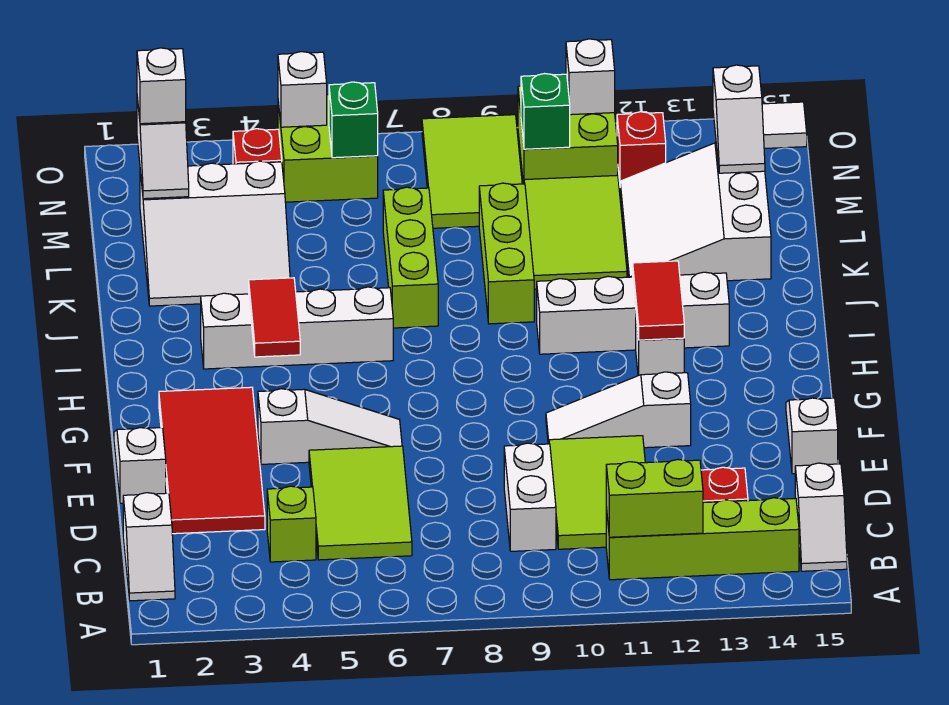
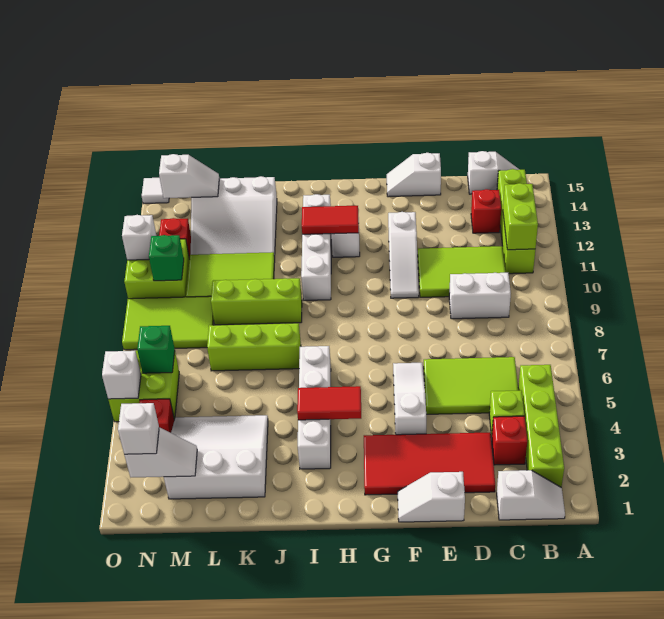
none -> lime 1x4 brick [518,365,564,487]
none -> red 1x1 brick [492,416,527,465]
white 3x3 slope [140,161,290,306] -> white 3x3 slope turned to [164,415,268,499]

